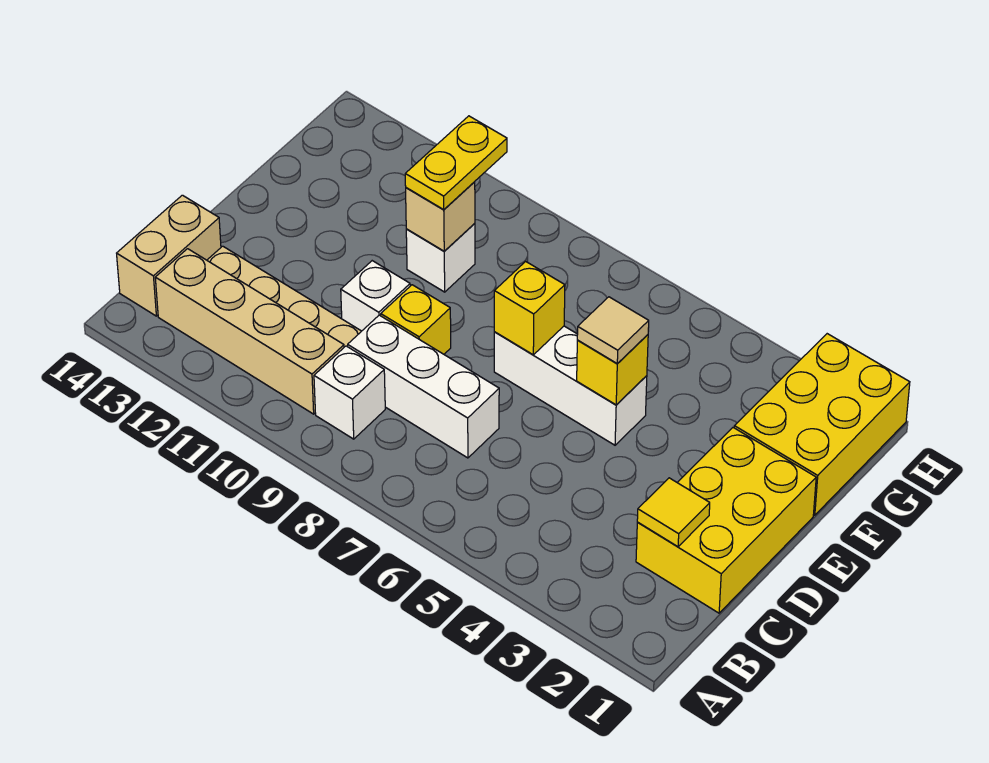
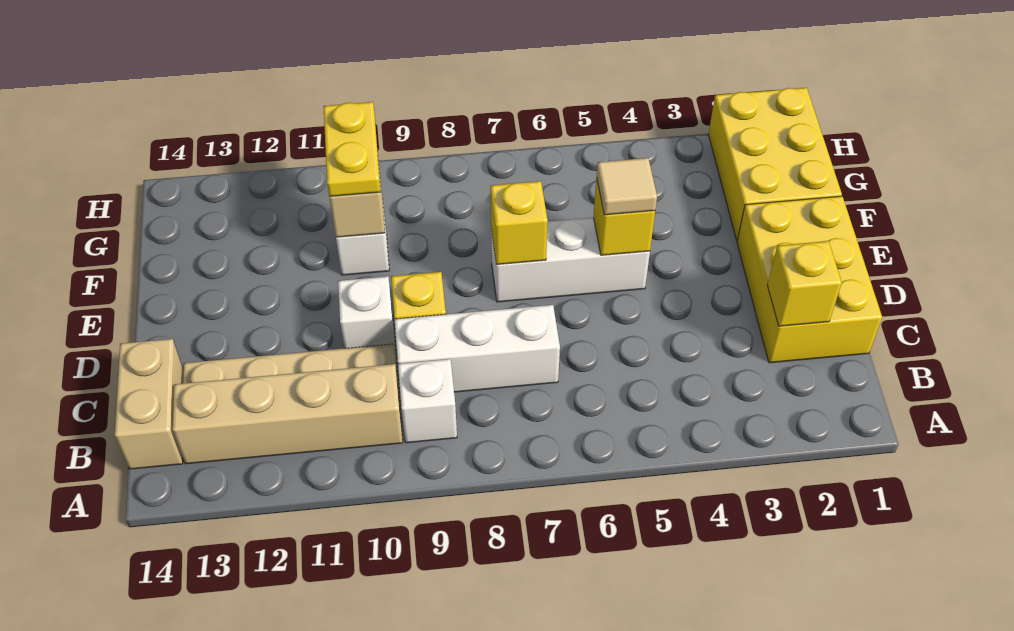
yellow 1x1 tile [637,478,710,547] -> yellow 1x1 brick [767,241,842,326]

